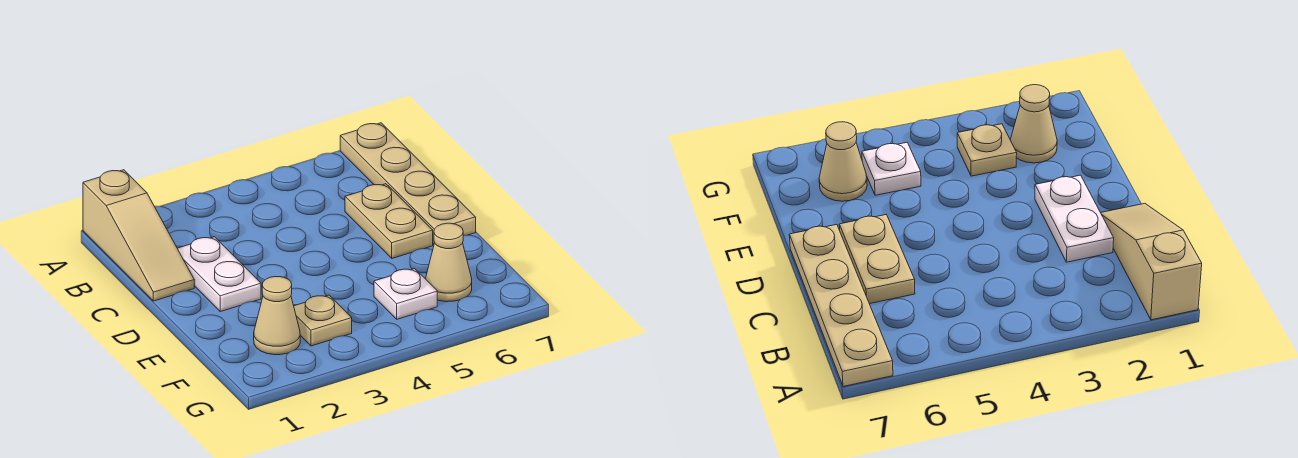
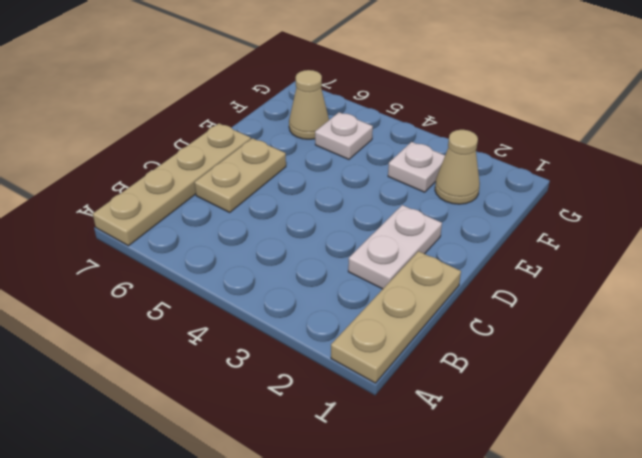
tan 1x3 slope [83,170,194,301] -> tan 1x3 plate [331,251,461,383]
tan 1x1 plate [294,295,352,346] -> white 1x1 plate [388,142,445,192]

